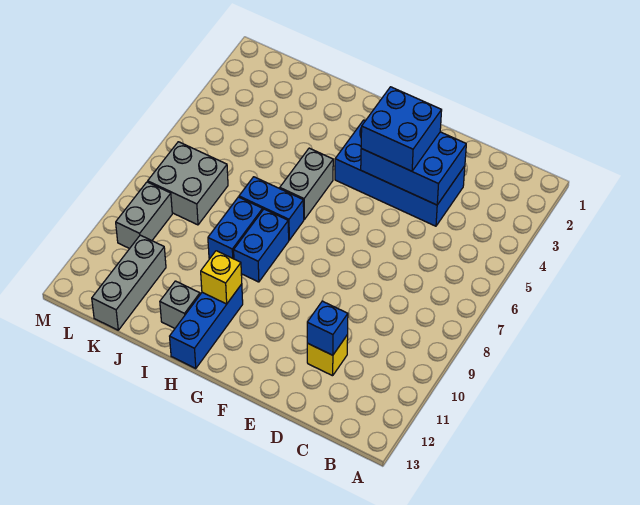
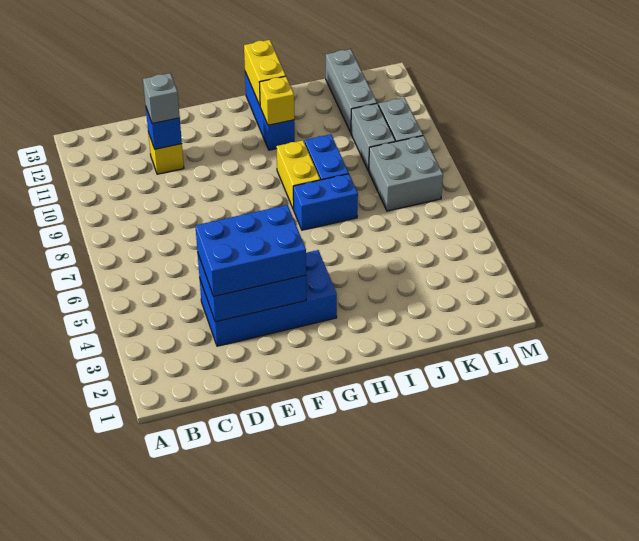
blue 2x2 brick [361,87,442,171] -> blue 2x3 brick [195,205,306,297]
grey 1x2 brick [280,148,333,219] -> grey 1x2 brick moved to [351,104,395,171]
blue 1x2 brick [234,209,289,282] -> yellow 1x2 brick [276,140,320,209]
none -> yellow 1x2 brick [244,40,286,105]
grey 1x1 brick [160,281,200,328] -> grey 1x1 brick moved to [143,73,180,124]

